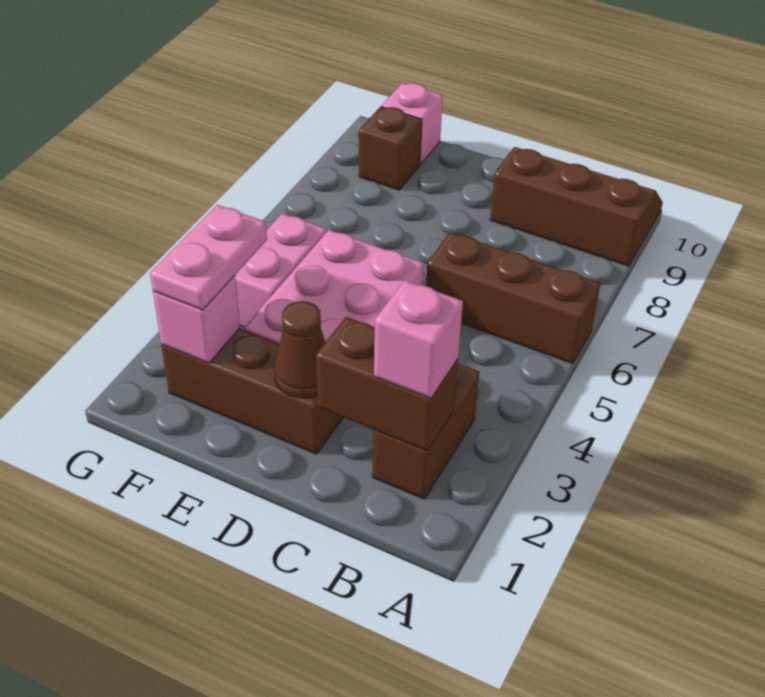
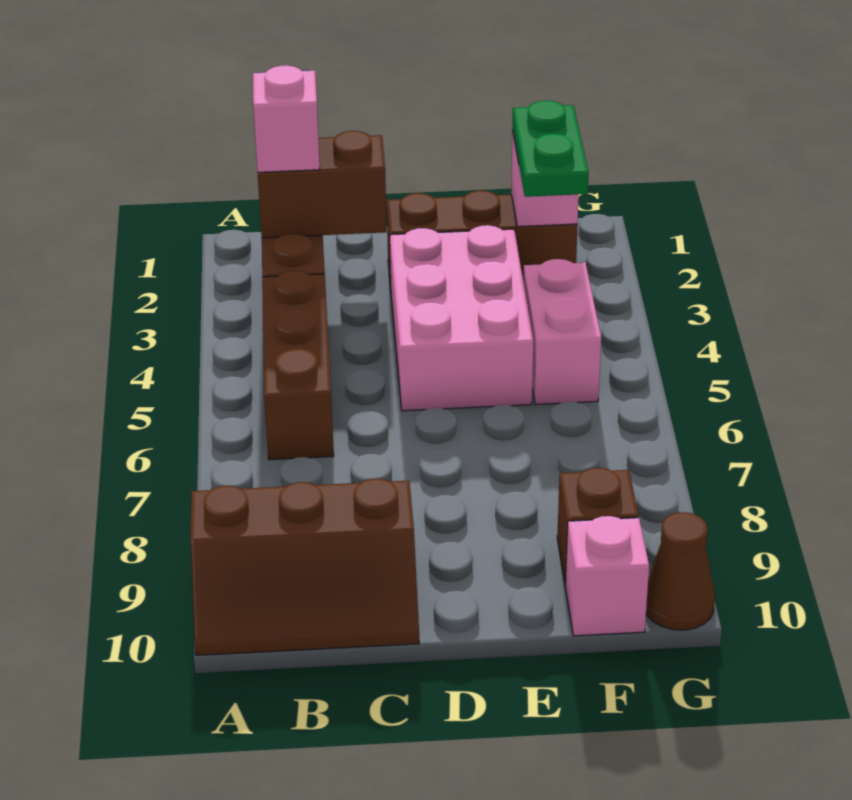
brown 1x3 brick [426,232,601,364] -> brown 1x3 brick turned to [262,271,334,460]
brown 1x1 cone [274,301,325,398] -> brown 1x1 cone moved to [646,512,715,630]
pink 1x2 plate [150,205,267,310] -> green 1x2 plate [513,100,589,197]

